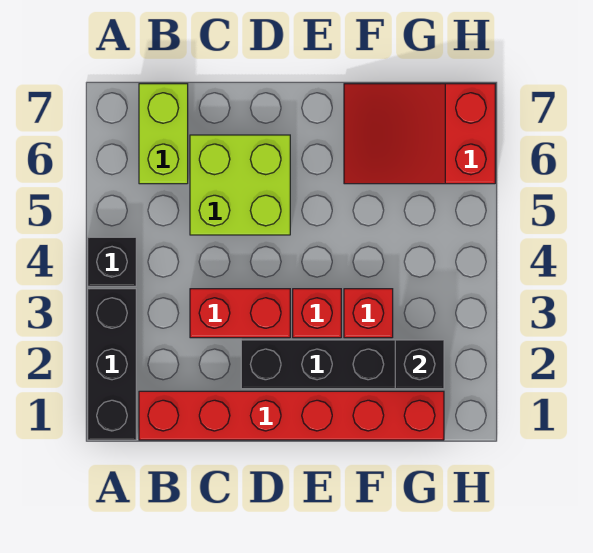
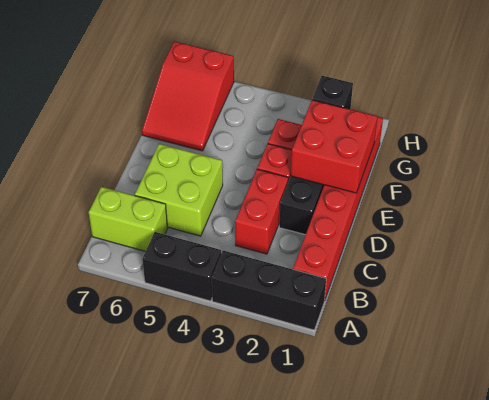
black 1x1 brick [88,237,136,286] -> black 1x2 brick [142,232,221,301]
none -> red 2x2 brick [291,100,378,193]

